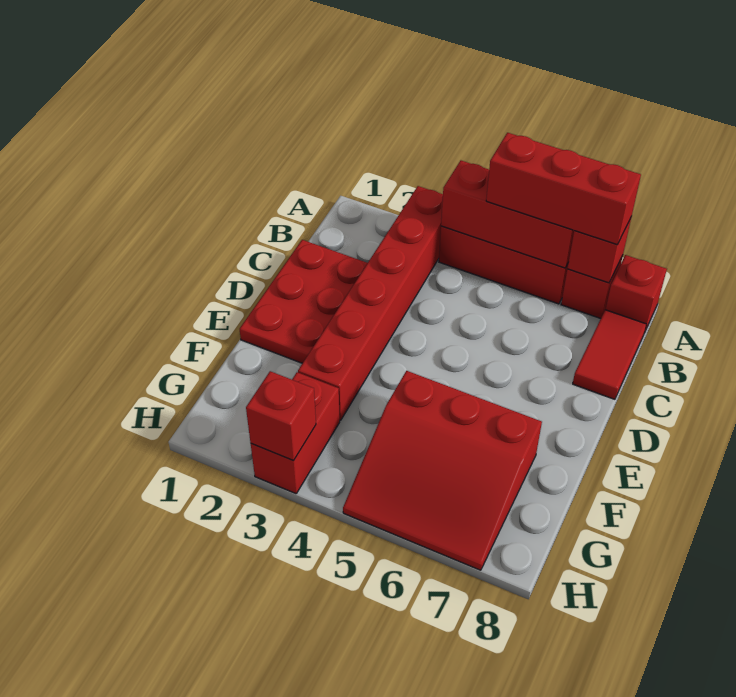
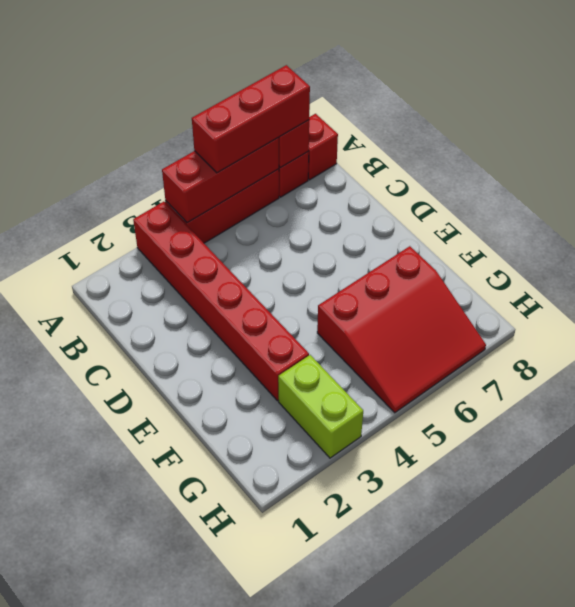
red 1x2 tile [573,310,647,399] -> none
red 2x3 plate [240,240,367,363] -> none
red 1x2 brick [251,372,340,494] -> lime 1x2 brick [278,355,363,458]
red 1x1 brick [246,371,316,461] -> none

